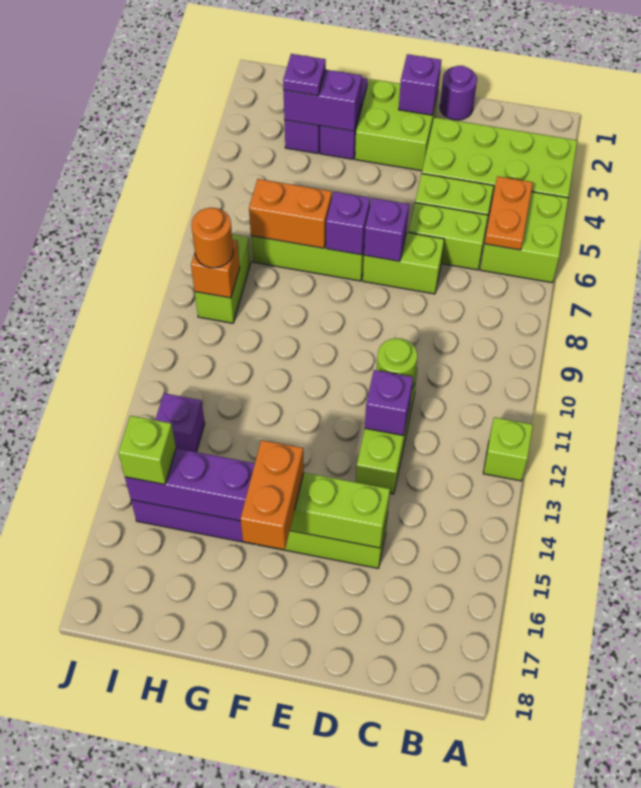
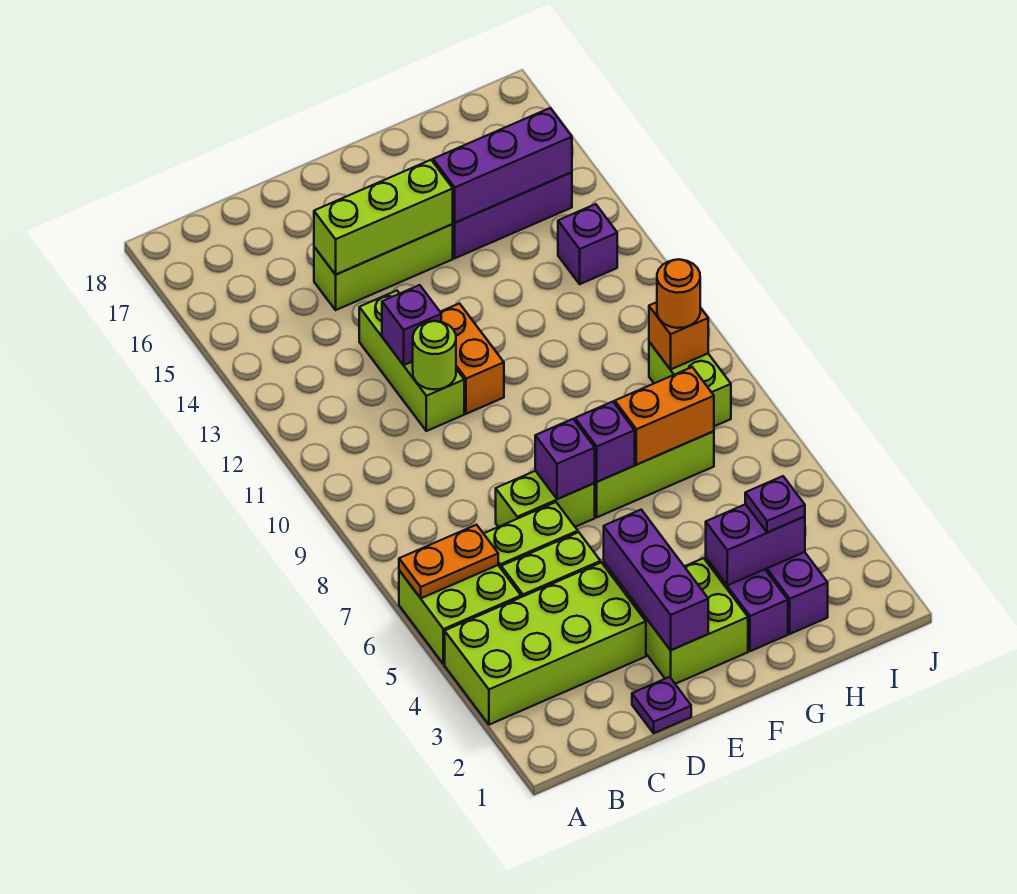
lime 1x1 brick [483,417,533,481] -> none
orange 1x2 plate [485,176,533,250] -> orange 1x2 plate turned to [399,525,498,598]
purple 1x1 round brick [440,66,477,120] -> purple 1x1 plate [632,677,691,733]
purple 1x1 brick [399,54,441,115] -> purple 1x3 brick [604,510,708,650]
orange 1x2 brick [241,440,304,549] -> orange 1x2 brick moved to [441,303,504,414]
lime 1x1 brick [118,416,176,484] -> none

